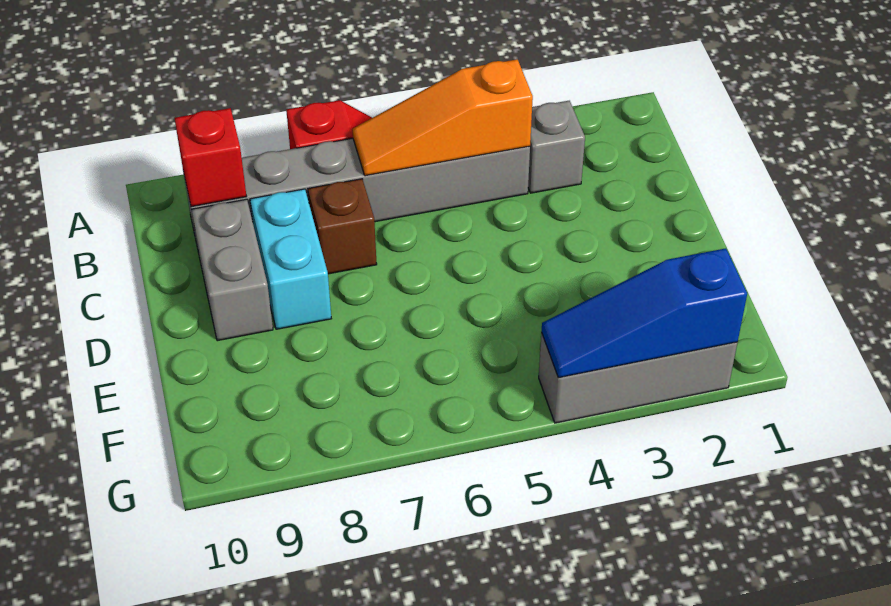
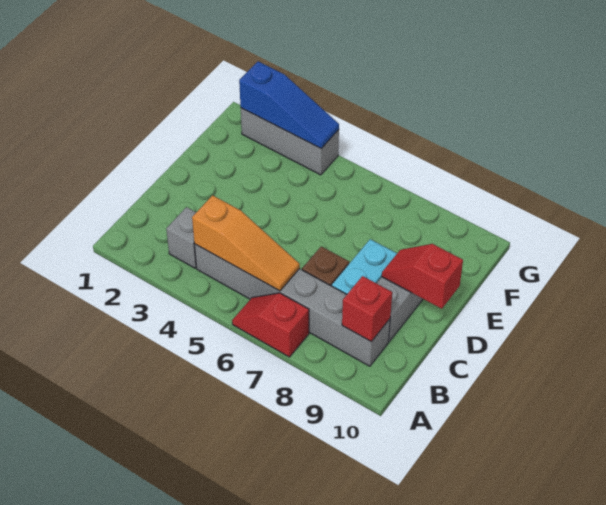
none -> red 1x2 slope [382,244,463,309]

